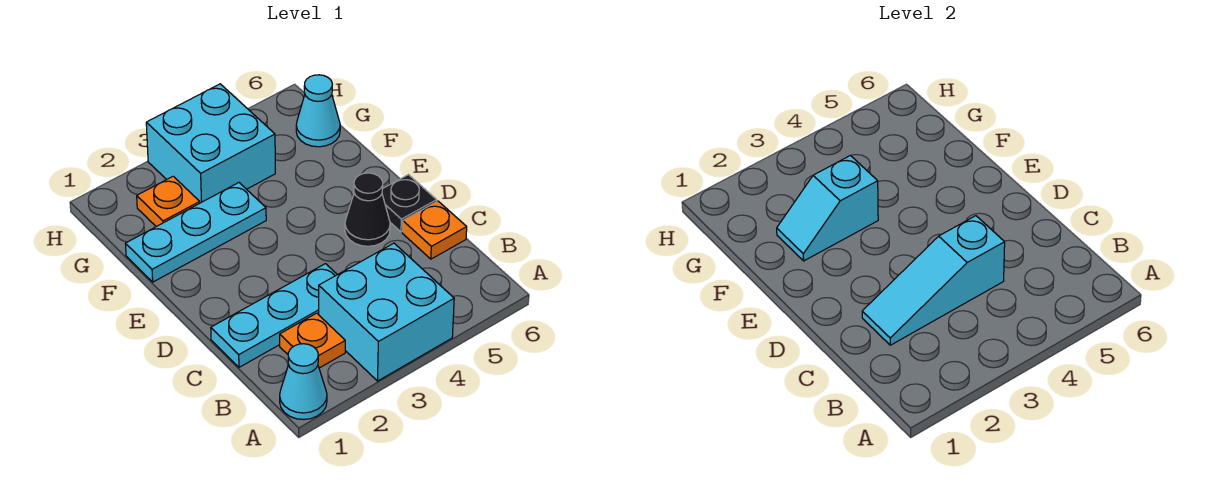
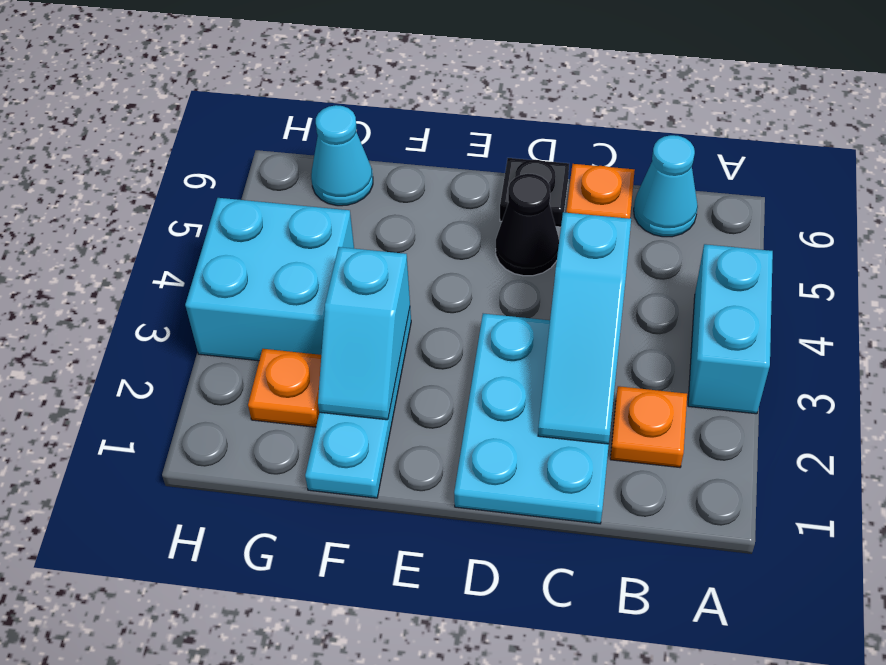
cyan 1x1 cone [280,344,327,420] -> cyan 1x1 cone moved to [634,135,698,237]
cyan 2x2 brick [319,243,454,381] -> cyan 1x2 brick [688,244,773,414]
cyan 1x3 plate [211,264,337,367] -> cyan 2x3 plate [454,314,609,524]

